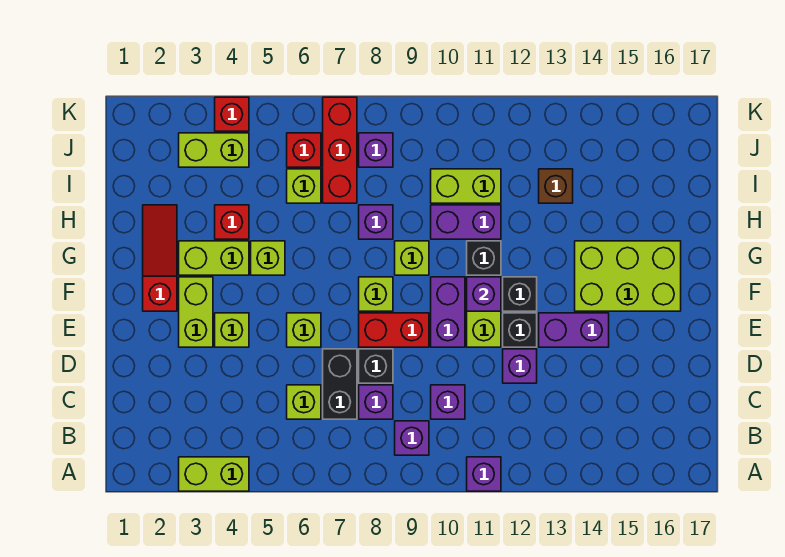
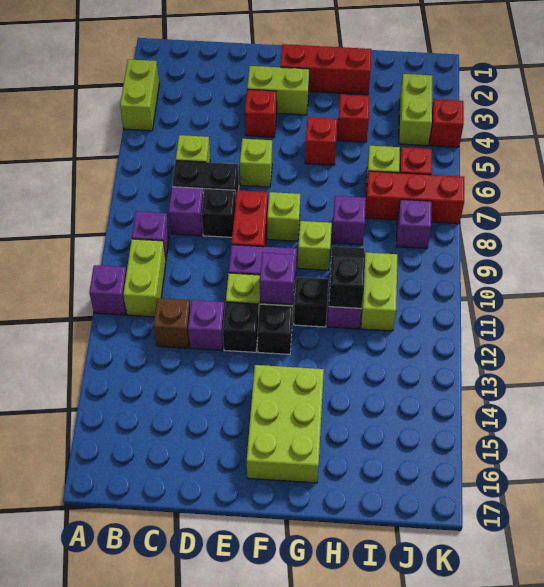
purple 1x1 brick [431,385,465,419] -> none
lime 1x1 brick [215,313,249,347] -> red 1x1 brick [245,89,277,137]
purple 1x2 brick [539,313,609,347] -> none
red 1x3 slope [143,205,177,311] -> red 1x3 brick [280,44,372,95]
lime 1x2 brick [179,241,249,275] -> lime 1x2 brick moved to [123,239,166,317]
lime 1x1 brick [251,241,285,275] -> red 1x1 brick [305,117,337,165]
none -> black 1x2 slope [329,246,365,309]
brown 1x1 brick [539,169,573,203] -> brown 1x1 brick moved to [153,298,190,348]

